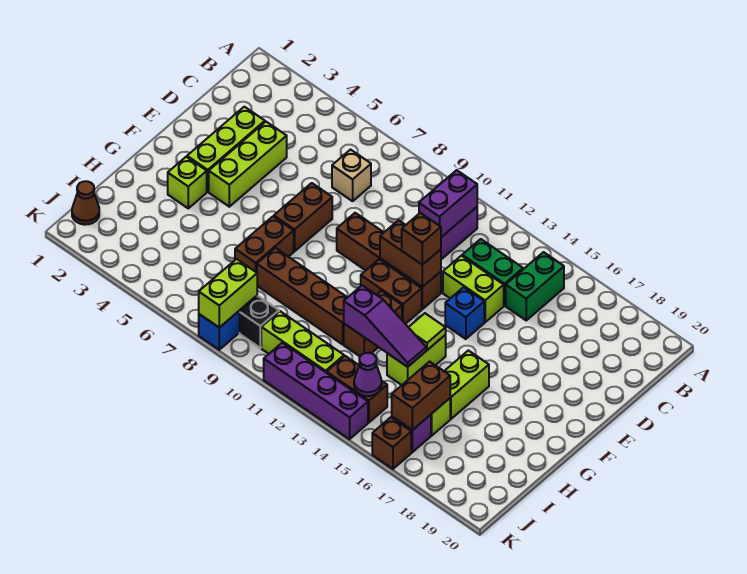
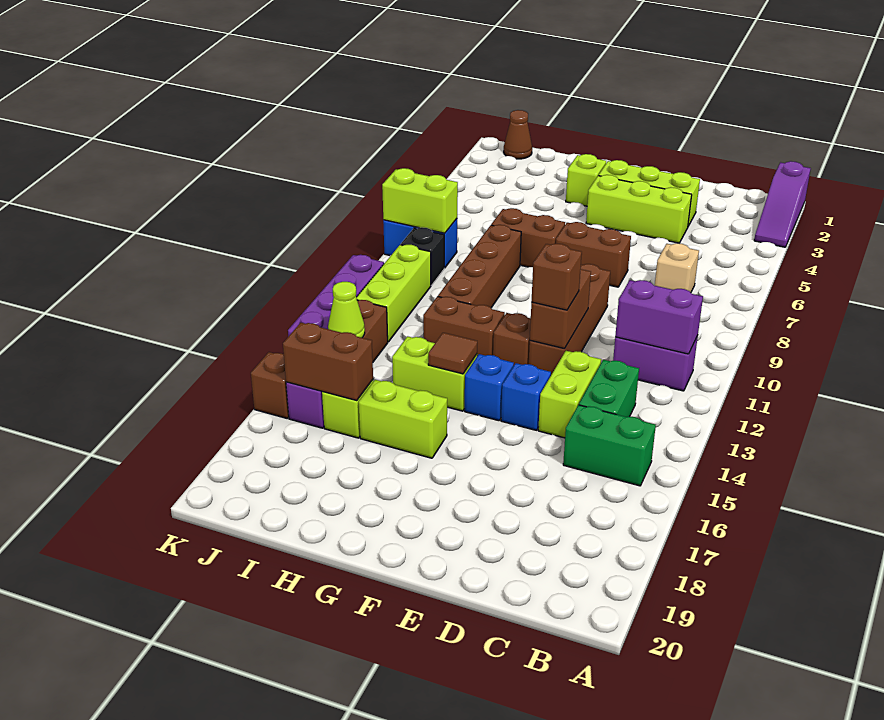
brown 1x2 brick [361,259,422,324] -> brown 1x1 brick [493,313,531,365]
none -> blue 1x1 brick [465,354,514,421]
lime 1x1 tile [408,313,446,350] -> brown 1x1 tile [428,333,477,374]
purple 1x3 slope [344,285,426,367] -> purple 1x3 slope moved to [754,161,811,247]
purple 1x1 cone [354,353,382,396] -> lime 1x1 cone [328,282,365,338]

